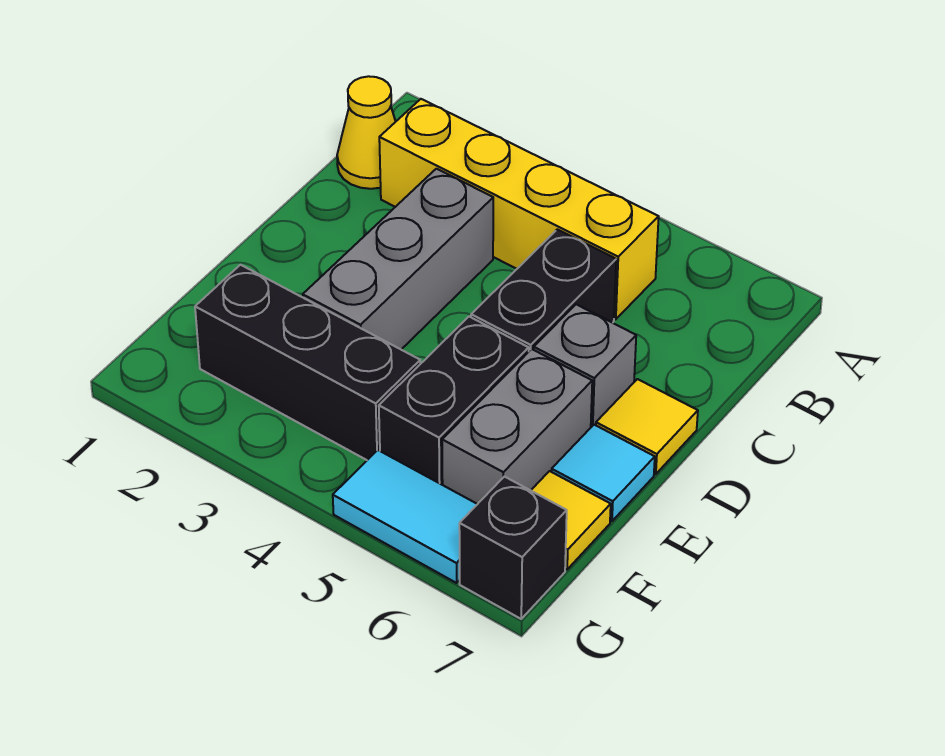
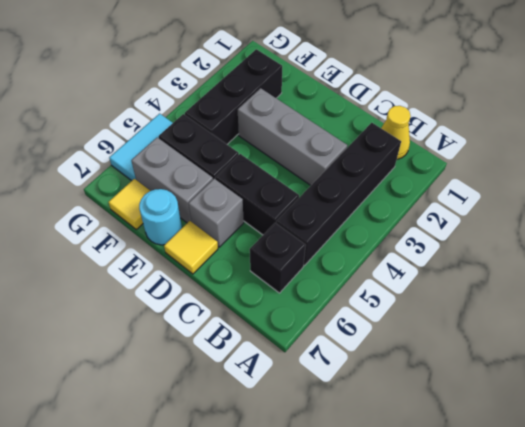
yellow 1x4 brick [379,99,659,319] -> black 1x4 brick [276,123,401,265]
cyan 1x1 tile [552,425,655,521] -> cyan 1x1 round brick [139,189,182,245]
black 1x1 brick [459,477,567,619] -> black 1x1 brick moved to [250,223,306,293]

